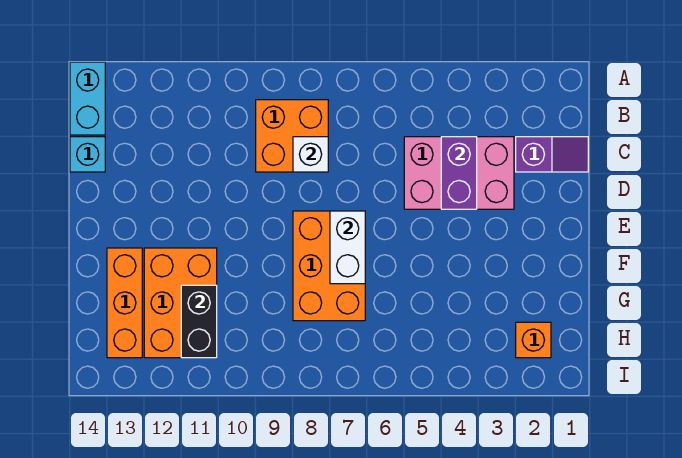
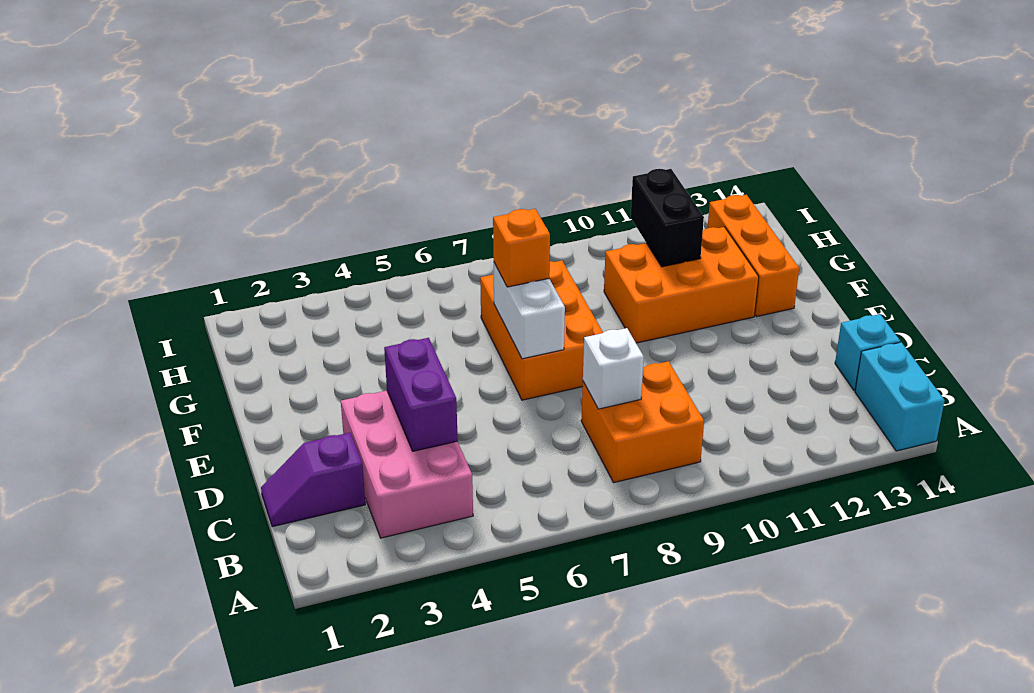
pink 2x3 brick [404,137,514,209] -> pink 2x3 brick turned to [341,390,473,538]
orange 2x3 brick [144,248,217,358] -> orange 2x3 brick turned to [604,227,759,343]
orange 1x1 brick [516,322,551,358] -> orange 1x1 brick moved to [493,209,550,287]

